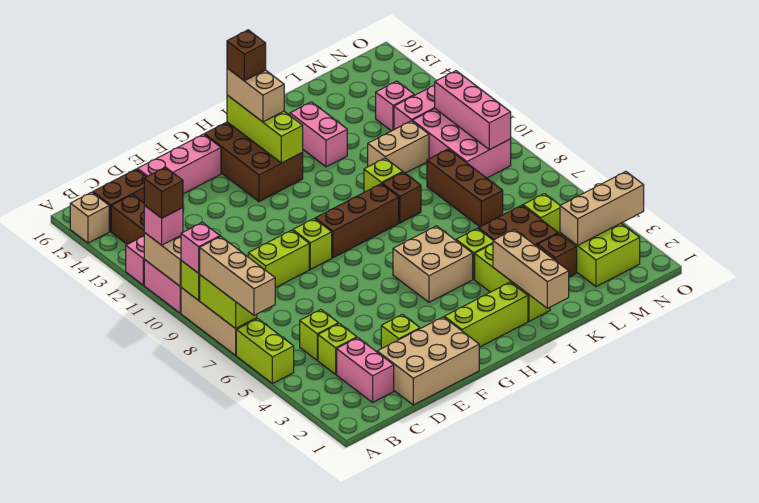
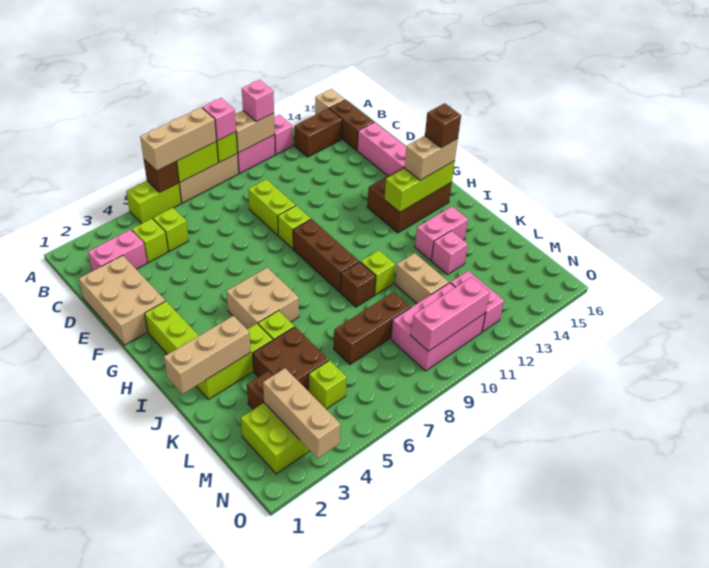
brown 1x1 brick [144,167,183,218] -> brown 1x1 brick moved to [144,160,179,193]
lime 1x1 brick [381,314,420,349] -> none
pink 1x1 brick [376,81,414,131] -> pink 1x1 brick moved to [432,231,468,275]

